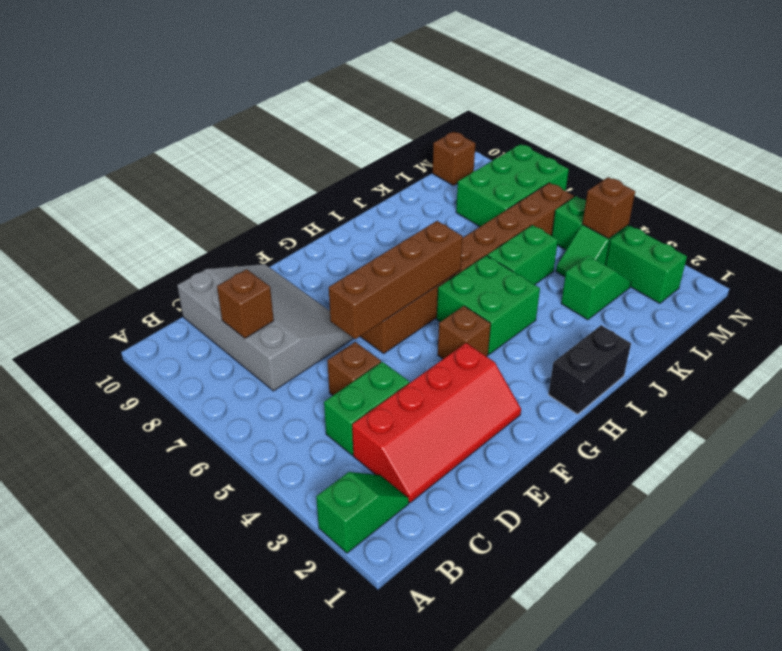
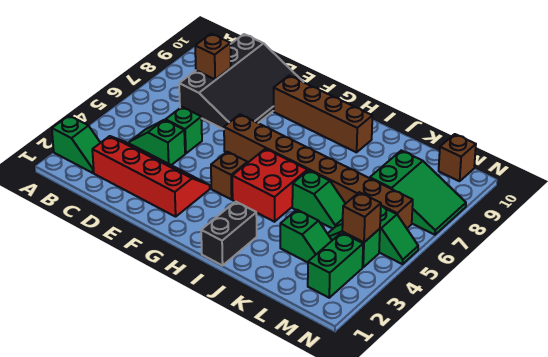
red 2x4 slope [352,343,521,503] -> red 2x4 slope turned to [92,136,210,217]
green 1x2 brick [324,362,409,455] -> green 1x2 slope [129,120,185,165]
grey 3x4 slope [177,264,354,391] -> black 3x4 slope [179,34,303,129]
brown 1x1 brick [327,342,381,395] -> green 1x1 brick [166,107,202,154]
brown 1x4 brick [329,221,463,339] -> brown 1x4 brick moved to [274,76,373,152]
black 1x2 brick [549,325,631,414] -> black 1x2 brick turned to [201,202,257,266]
green 2x2 brick [437,255,540,354] -> red 2x2 brick [232,149,308,222]
green 1x2 brick [487,225,558,285] -> green 1x2 slope [292,170,345,229]
green 2x3 brick [456,144,569,226] -> green 2x3 slope [370,150,466,235]

